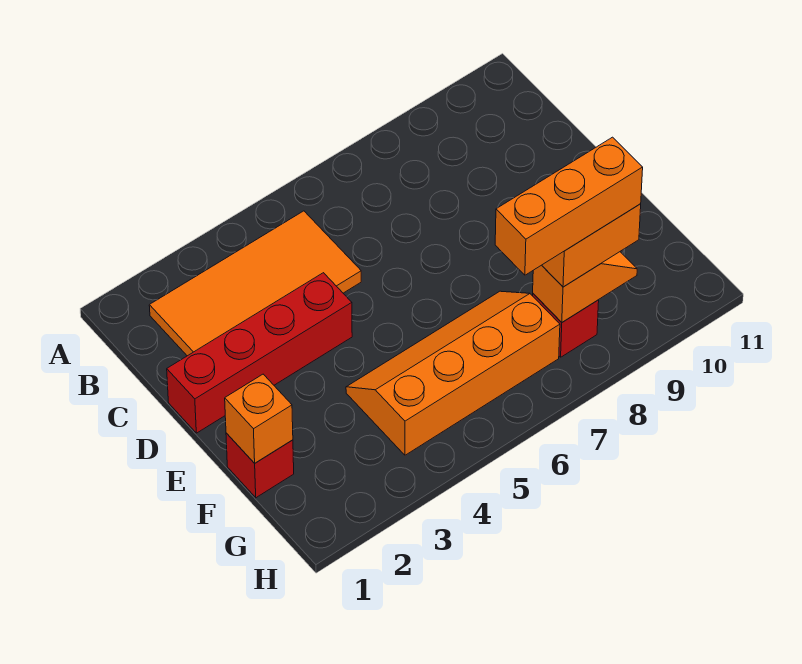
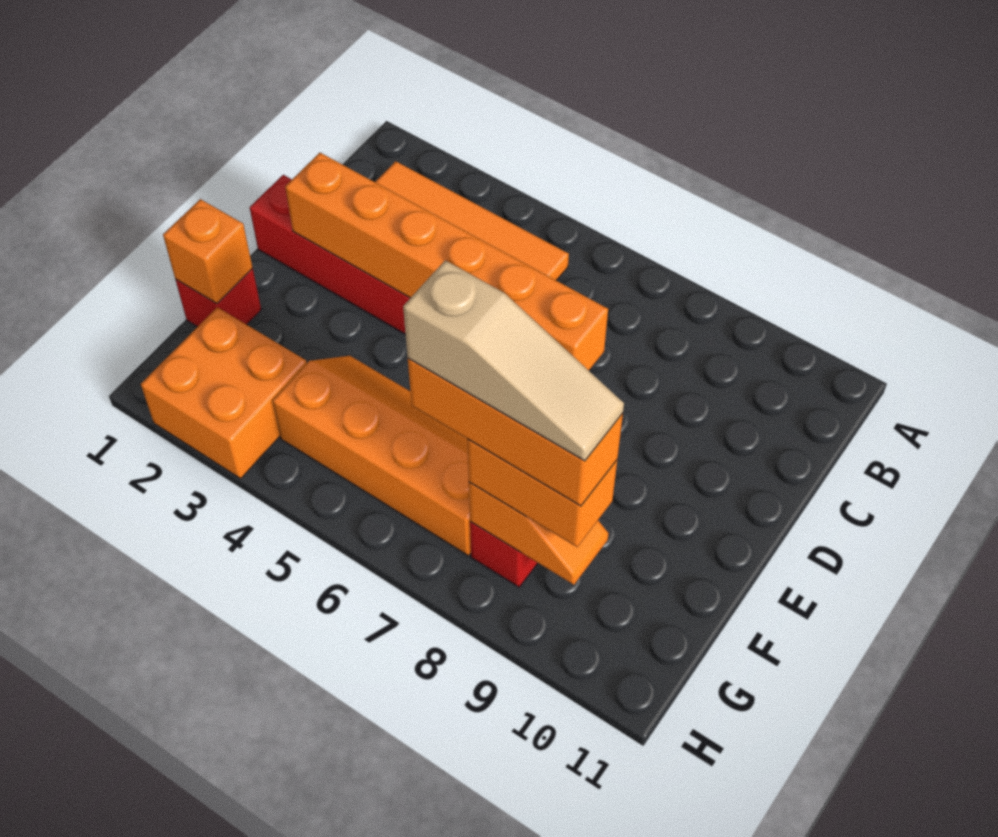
none -> orange 1x6 brick [285,153,608,370]
none -> orange 2x2 brick [141,307,307,479]
none -> tan 1x3 slope [403,260,624,461]

